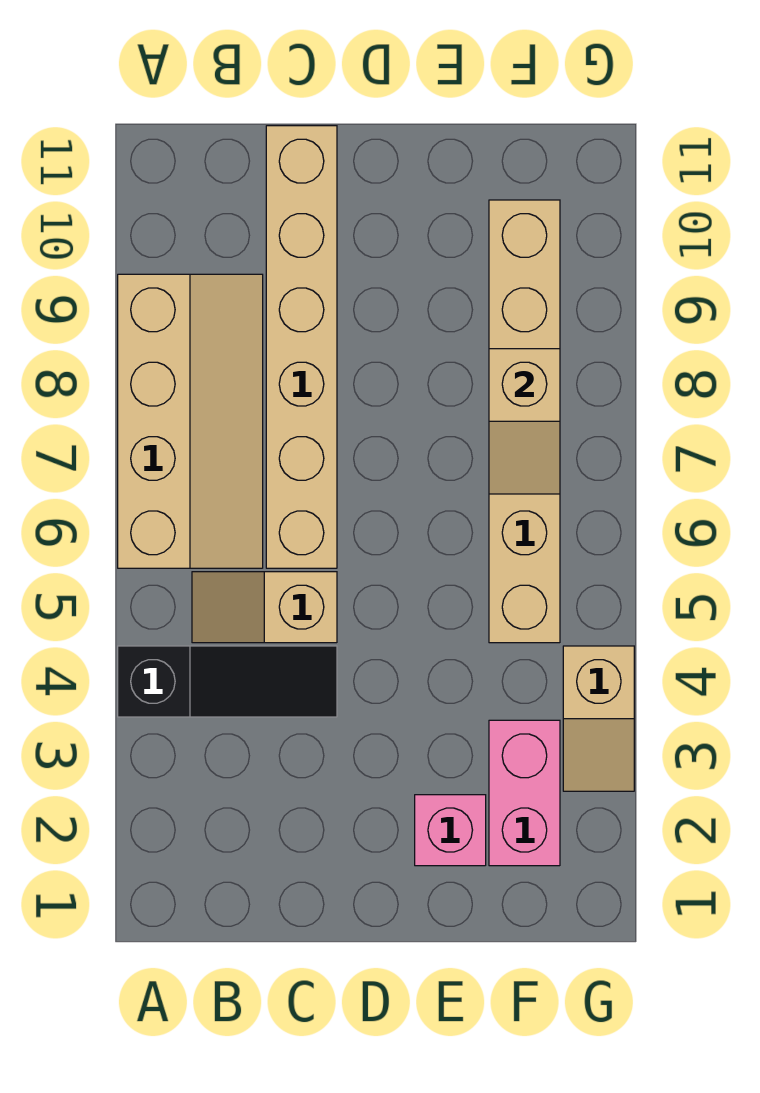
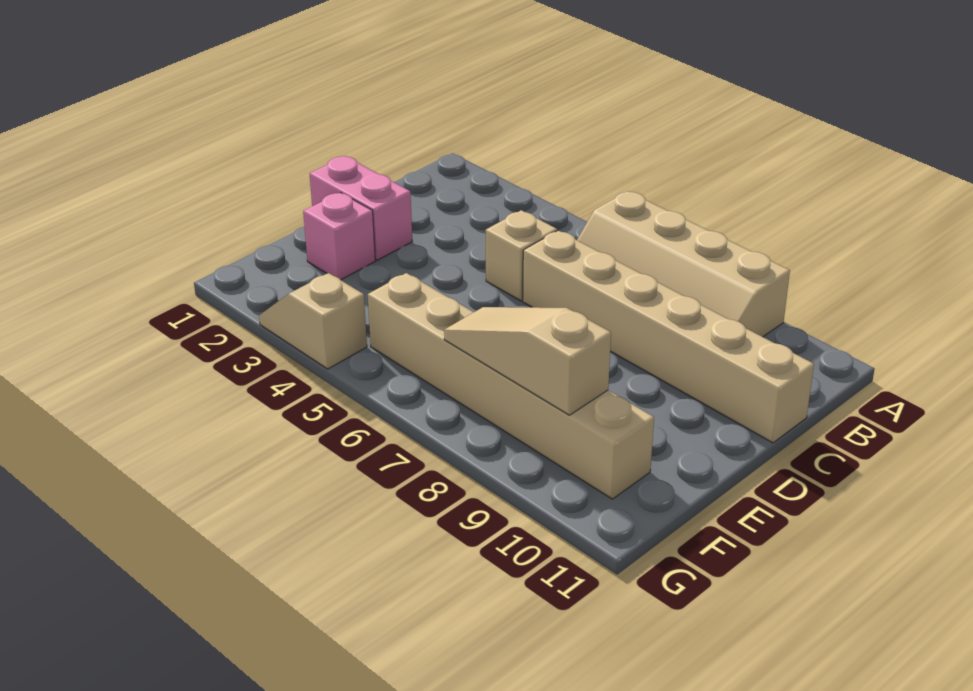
black 1x3 slope [118,646,337,717] -> none
pink 1x2 brick [489,720,560,866] -> pink 1x2 brick moved to [310,156,412,260]
tan 1x2 slope [489,349,560,494] -> tan 1x3 slope [444,307,611,415]

